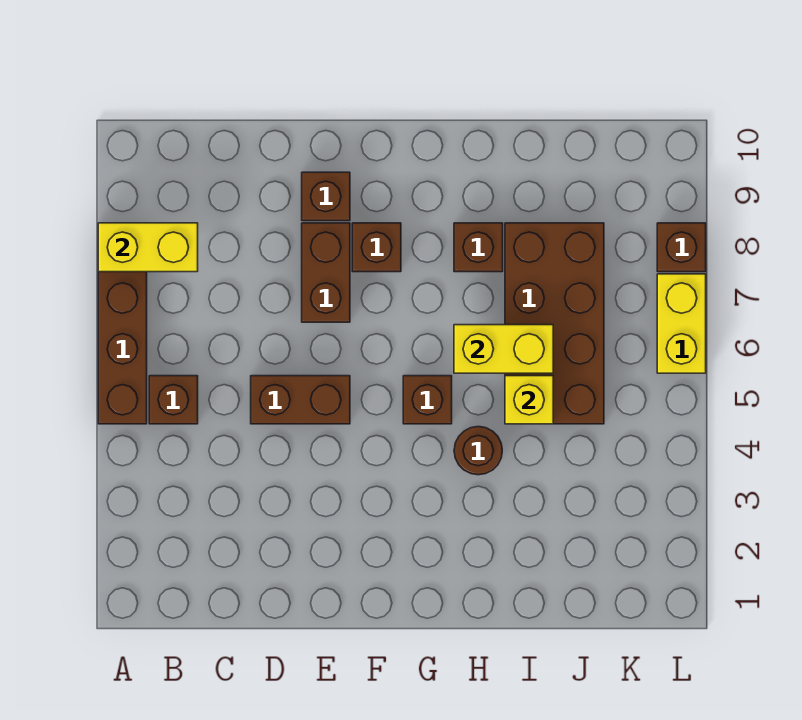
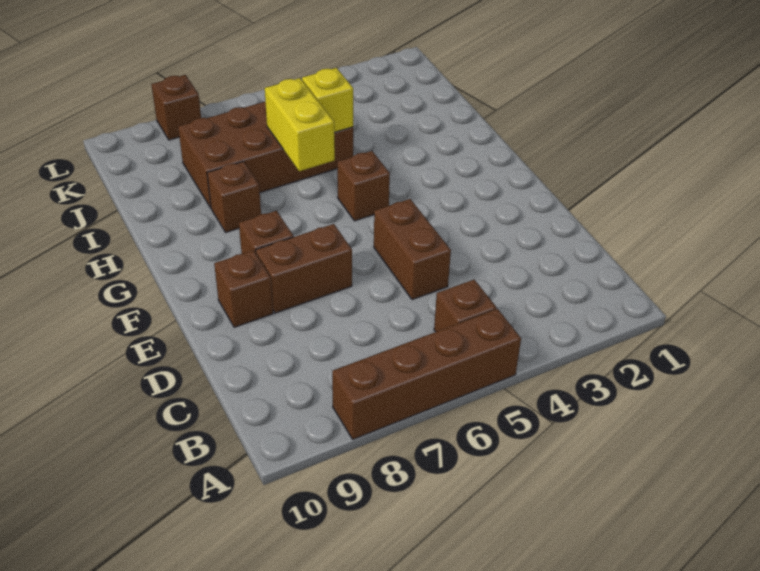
yellow 1x2 brick [98,223,198,272] -> none
brown 1x1 round brick [454,426,502,475] -> none
yellow 1x2 brick [657,274,706,373] -> none

